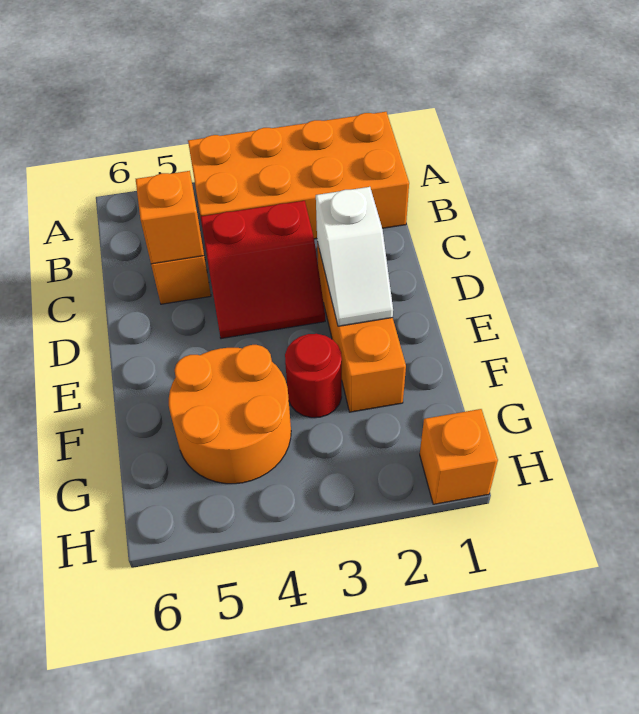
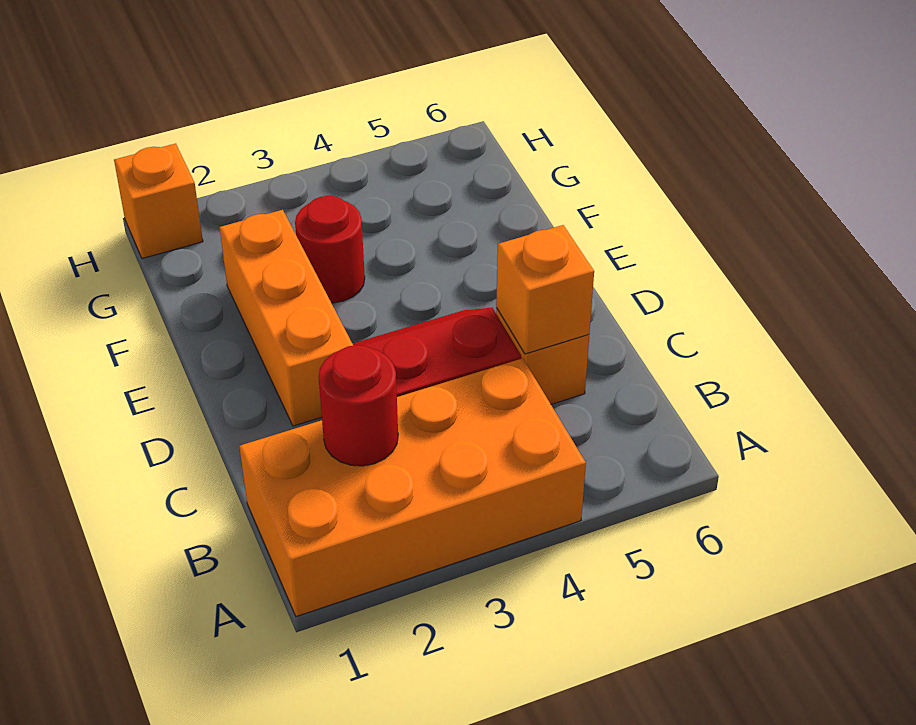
none -> red 1x1 round brick [319,345,398,466]
white 1x2 slope [316,187,393,326] -> none
orange 2x2 round brick [169,345,291,484] -> none

